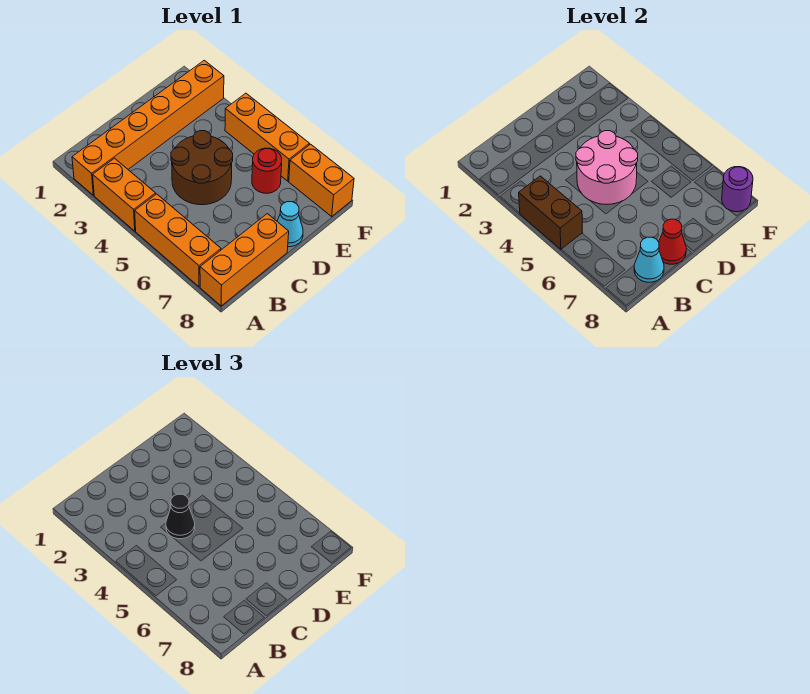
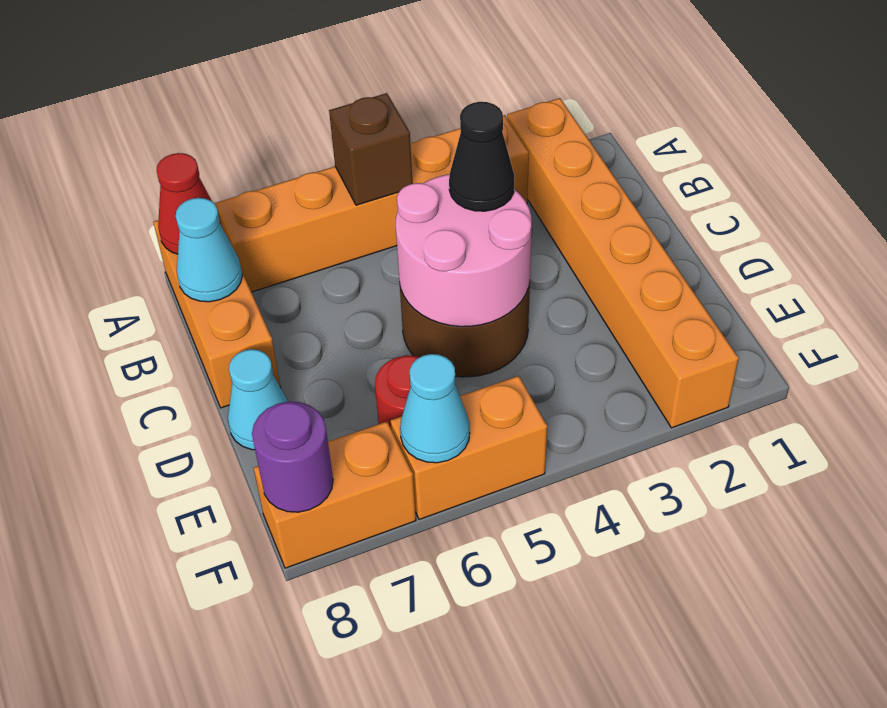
brown 1x2 brick [519,176,582,249] -> brown 1x1 brick [329,93,413,205]
red 1x1 cone [659,219,686,264] -> red 1x1 cone moved to [157,153,221,254]
orange 1x3 brick [225,93,309,181] -> orange 1x2 brick [391,376,547,520]
none -> cyan 1x1 cone [400,354,470,463]

